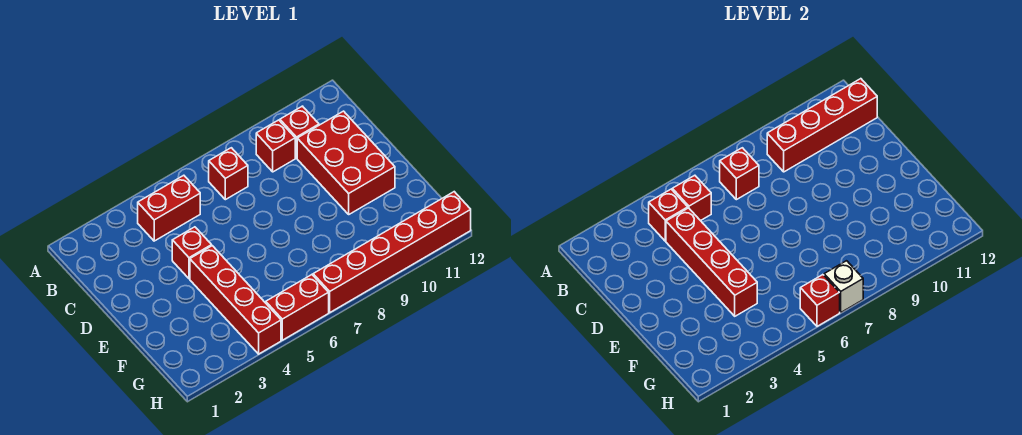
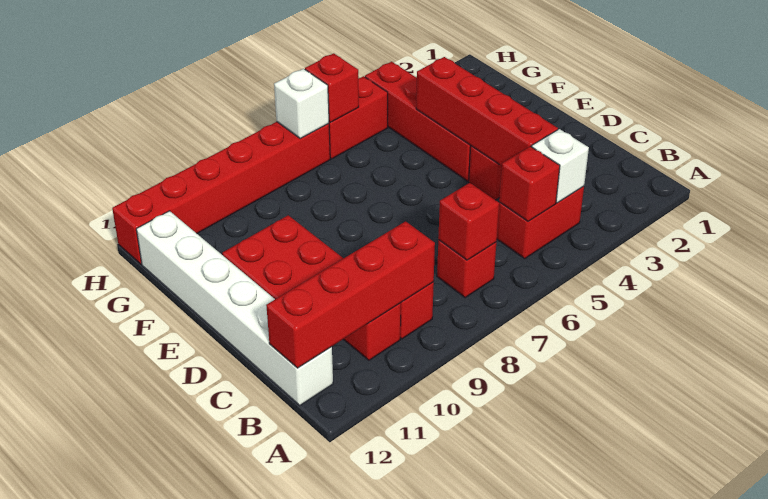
red 1x1 brick [649,189,688,241] -> white 1x1 brick [532,129,589,203]
none -> white 1x6 brick [136,211,333,405]

